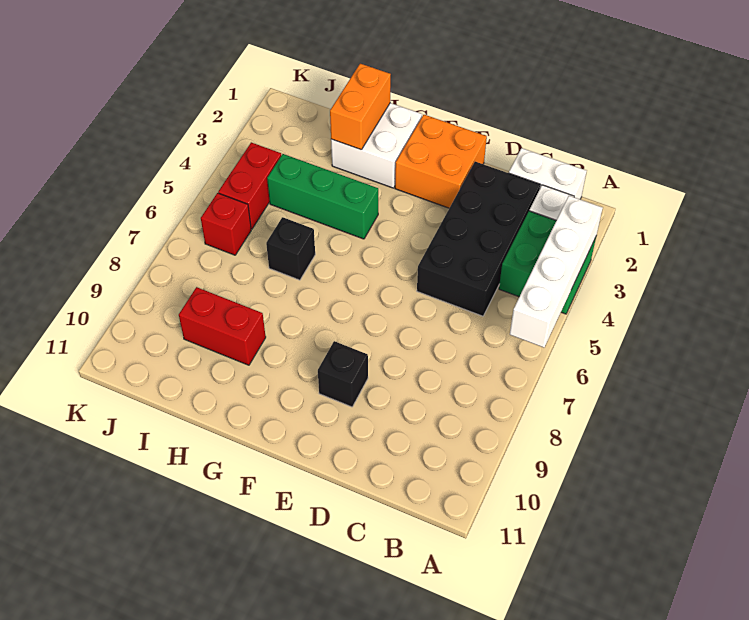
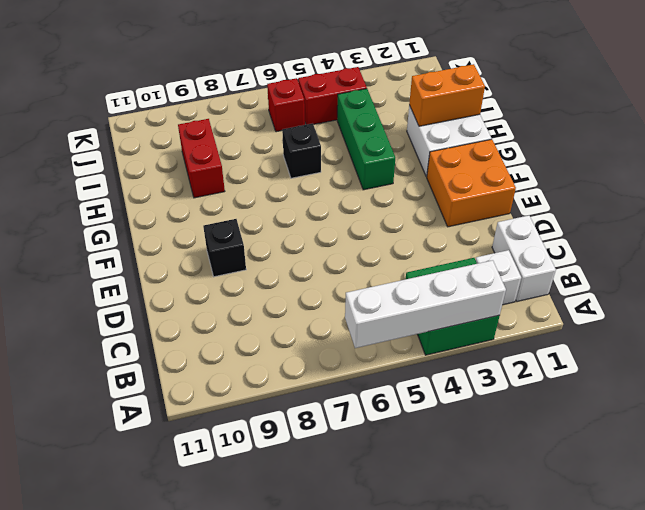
black 2x4 brick [417,162,540,316] -> none

